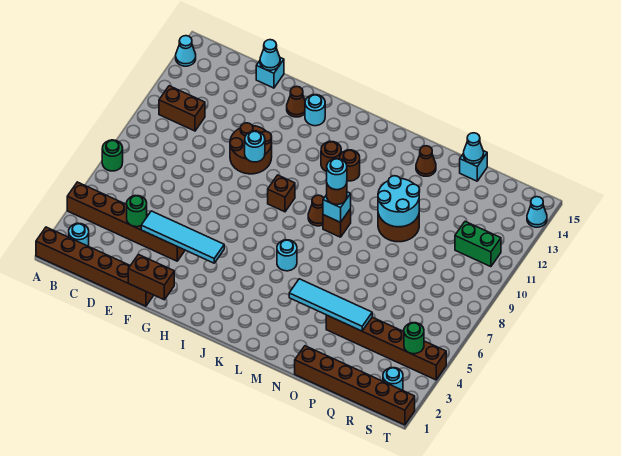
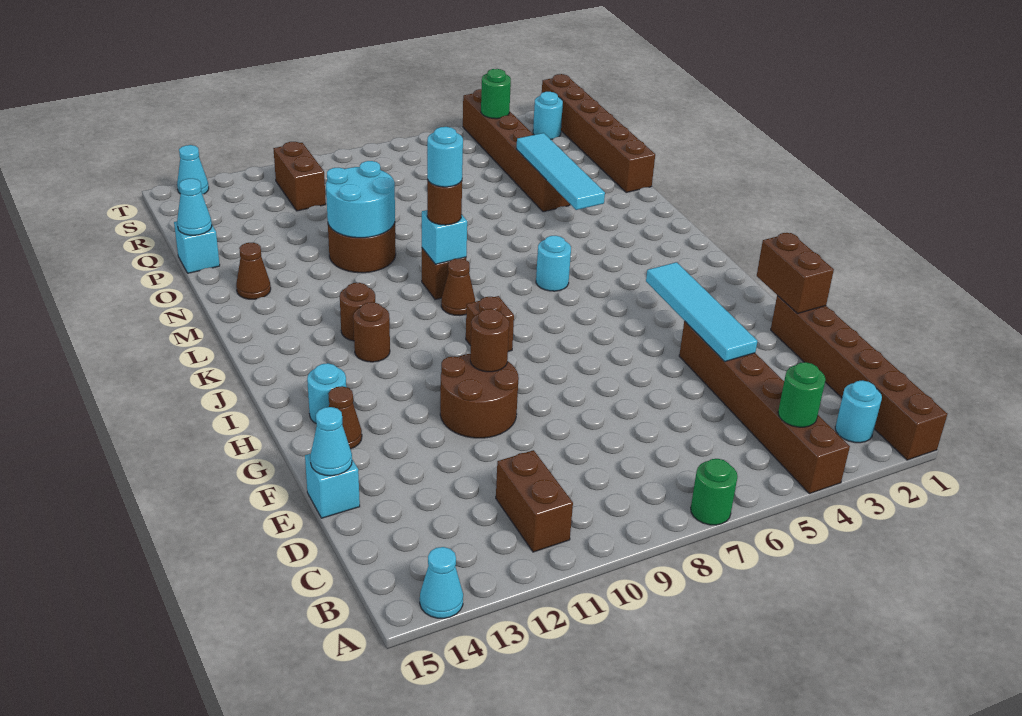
green 1x1 round brick [127,196,147,227] -> green 1x1 round brick moved to [778,362,826,427]
cyan 1x1 round brick [245,131,265,162] -> brown 1x1 round brick [470,309,509,372]
green 1x2 brick [455,222,501,267] -> brown 1x2 brick [273,142,326,211]

